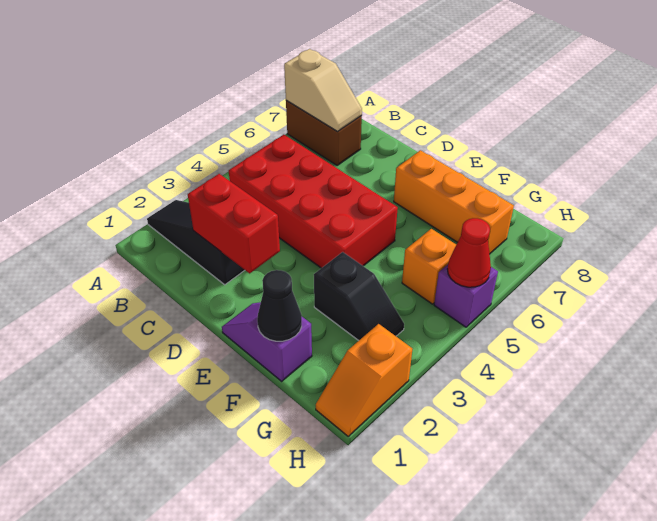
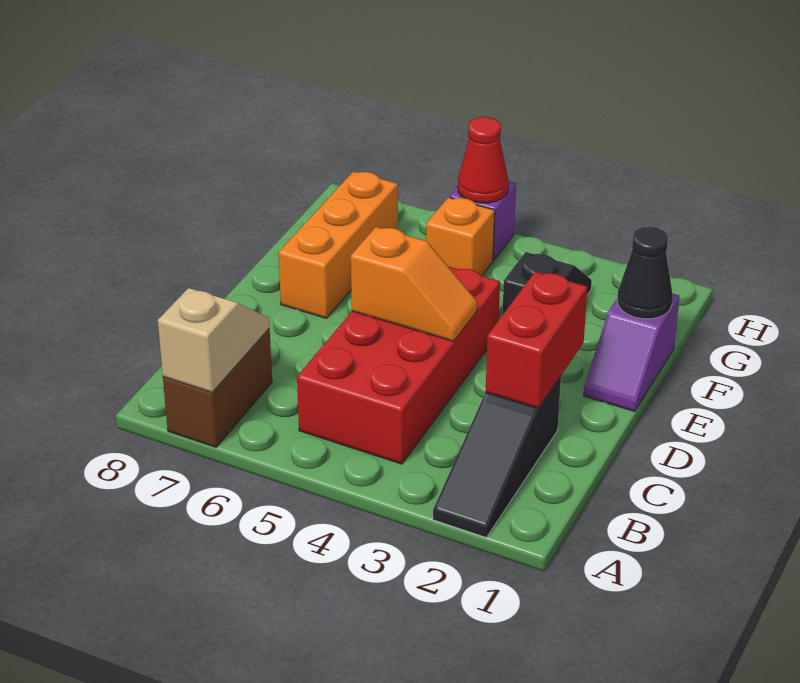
orange 1x2 slope [316,324,412,436] -> orange 1x2 slope moved to [351,227,477,341]

